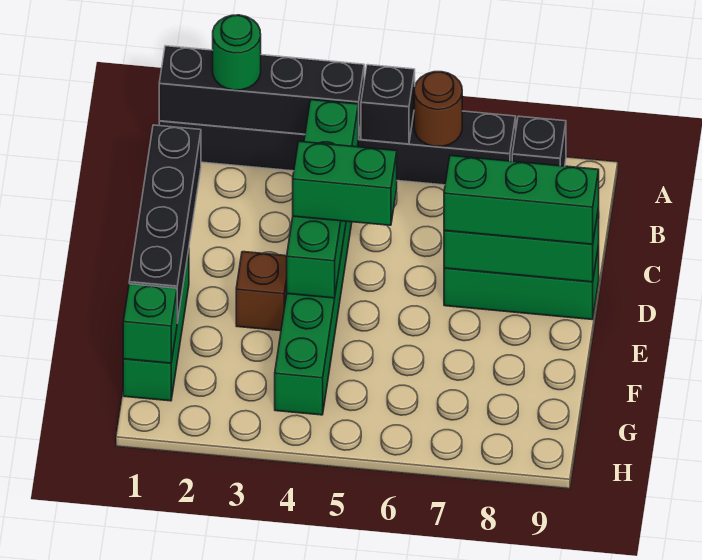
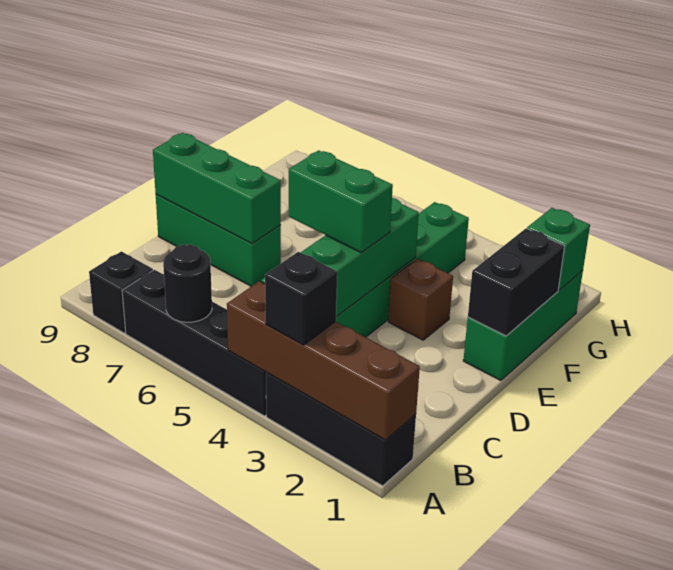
black 1x4 brick [159,46,364,139] -> brown 1x4 brick [227,281,420,440]
green 1x1 round brick [213,15,261,90] -> none
black 1x1 brick [361,65,415,144] -> black 1x1 brick moved to [265,252,337,345]
brown 1x1 round brick [414,72,462,147] -> black 1x1 round brick [163,244,212,322]
black 1x4 brick [129,125,201,323] -> black 1x2 brick [468,228,565,336]
green 1x3 brick [444,156,599,244] -> none

